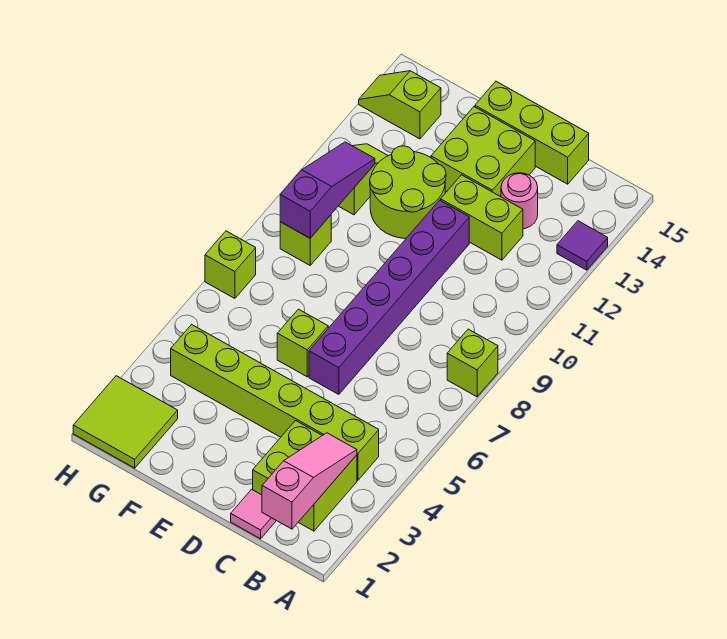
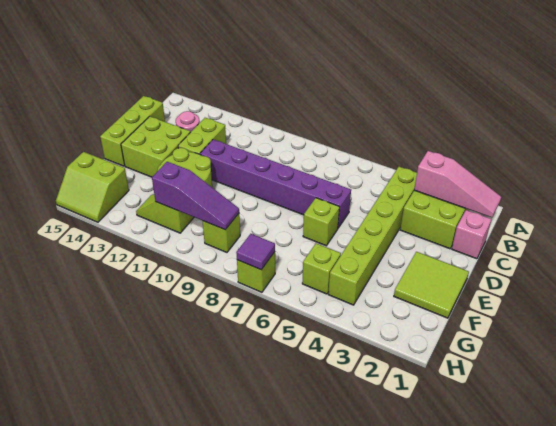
lime 1x1 brick [447,329,498,397] -> lime 1x1 brick moved to [302,243,341,294]
purple 1x1 tile [557,221,608,270] -> purple 1x1 tile moved to [236,234,275,270]
pink 1x3 slope [262,433,357,529] -> pink 1x3 slope turned to [414,151,501,218]
pink 1x1 tile [231,489,276,539] -> pink 1x1 brick [452,210,491,259]
lime 2x2 tile [73,376,178,468] -> lime 2x2 tile moved to [394,252,469,318]
purple 1x3 slope [280,142,375,238] -> purple 1x3 slope turned to [152,162,239,230]
lime 1x2 slope [359,71,441,139] -> lime 2x2 slope [56,152,129,222]

